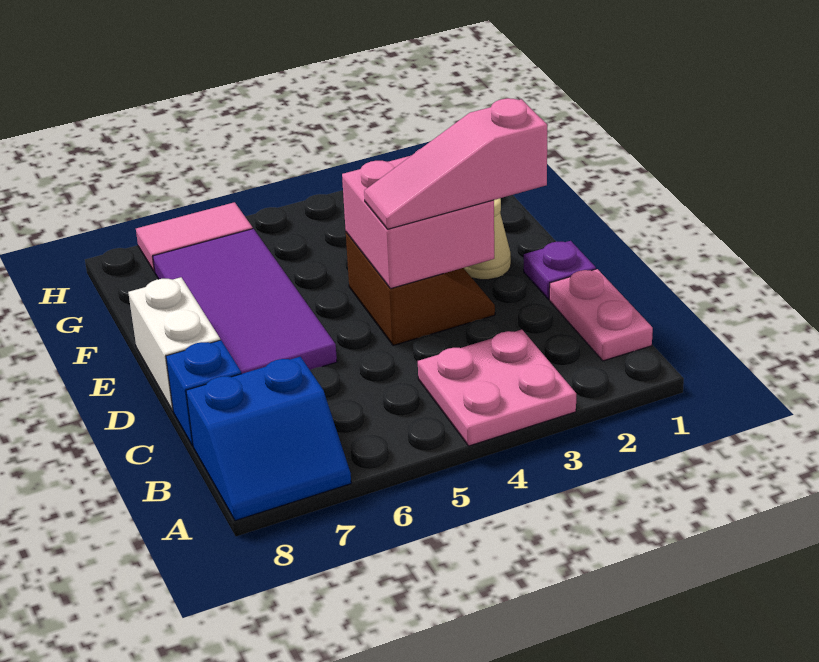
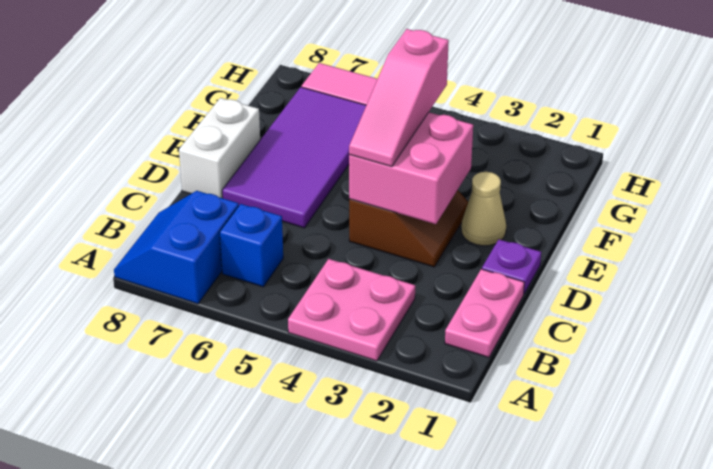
blue 2x2 slope [186,357,351,521] -> blue 2x2 slope turned to [114,191,239,304]
blue 1x1 brick [166,340,241,446] -> blue 1x1 brick moved to [220,204,283,287]
pink 1x3 slope [364,98,547,229] -> pink 1x3 slope turned to [349,29,449,167]

